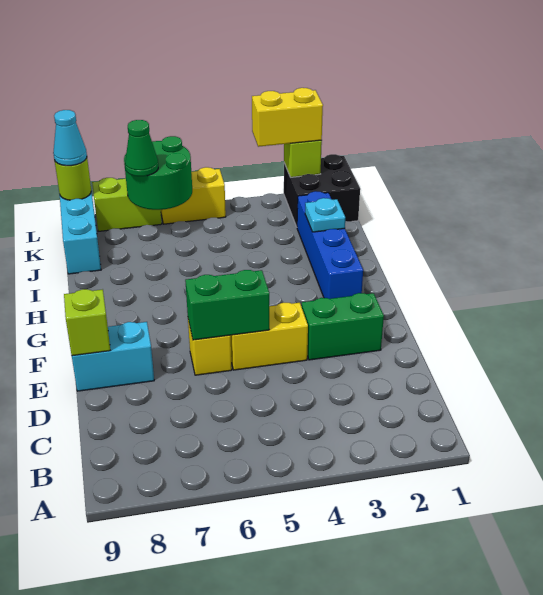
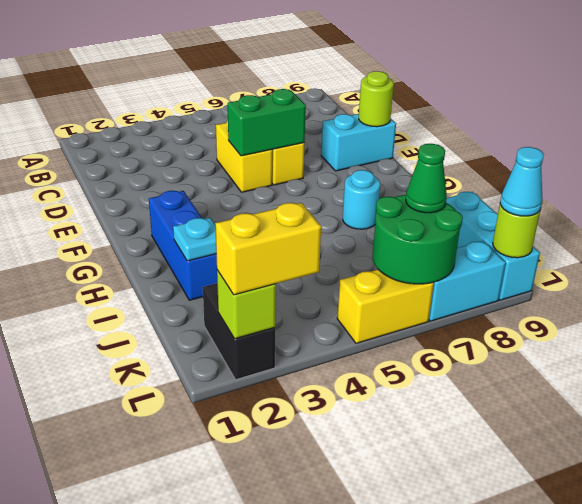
green 1x2 brick [302,293,384,360] -> none
yellow 1x2 brick [230,303,308,370] -> yellow 1x2 brick turned to [216,121,272,192]
lime 1x1 brick [64,289,110,356] -> lime 1x1 round brick [359,71,394,127]
blue 1x4 brick [297,191,363,299] -> blue 1x3 brick [149,190,217,300]
none -> cyan 1x1 round brick [343,170,380,229]
black 2x2 brick [284,154,360,227] -> black 1x2 brick [203,283,275,380]
lime 1x2 brick [92,178,162,231] -> cyan 1x2 brick [429,241,506,321]

